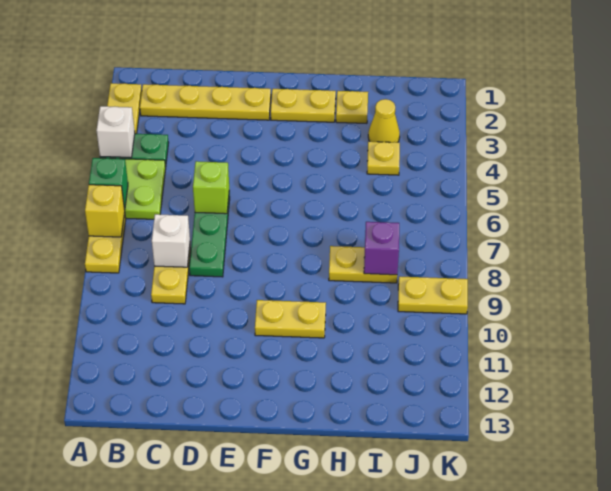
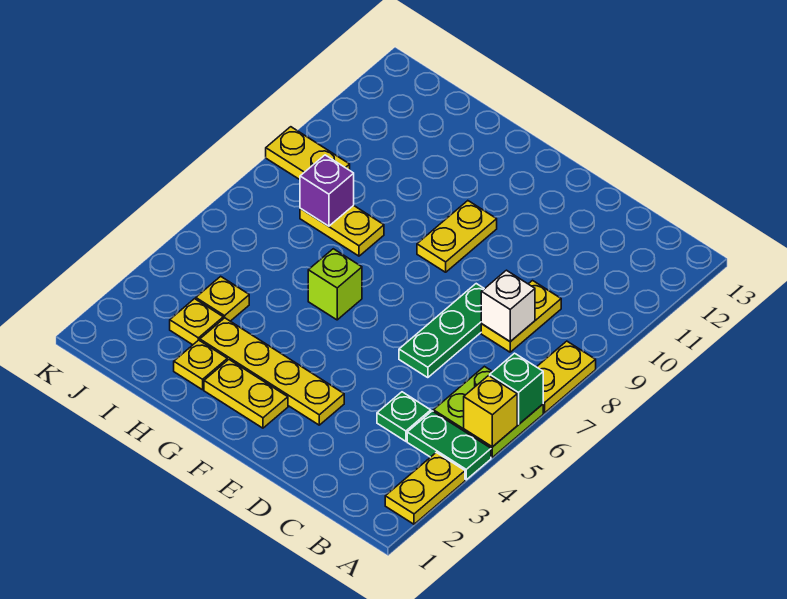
white 1x1 brick [96,106,135,158] -> none
yellow 1x1 brick [85,185,125,237] -> yellow 1x1 brick moved to [464,376,517,447]
yellow 1x4 plate [140,84,271,120] -> yellow 1x4 plate moved to [200,318,344,425]
none -> green 1x1 plate [377,392,431,441]
lime 1x1 brick [193,161,229,214] -> lime 1x1 brick moved to [308,249,362,320]
yellow 1x2 plate [255,300,326,338] -> yellow 1x2 plate turned to [417,201,497,272]
yellow 1x1 cone [368,99,400,142] -> yellow 1x1 plate [170,299,223,345]

